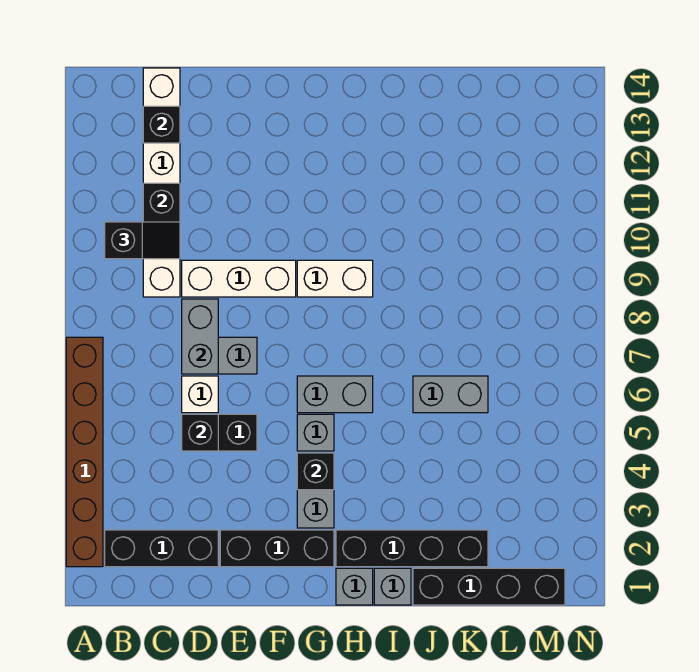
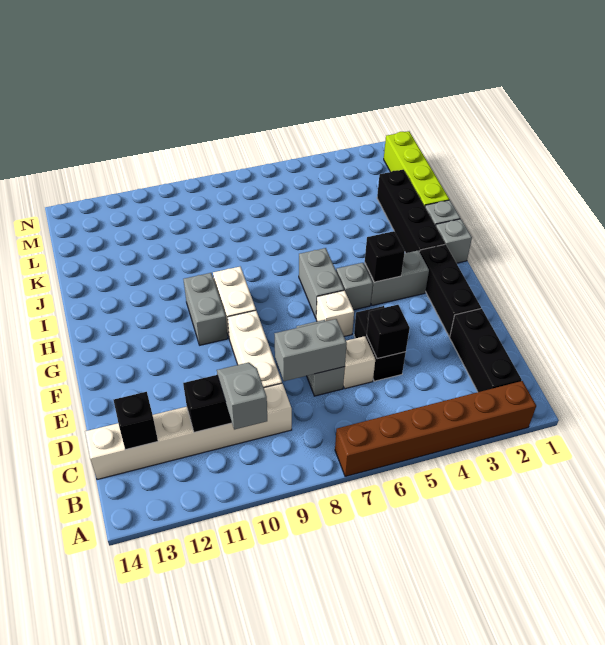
black 1x2 slope [105,222,180,259] -> grey 1x2 slope [217,362,267,430]
none -> white 1x1 brick [316,290,354,336]
black 1x4 brick [413,568,565,605] -> lime 1x4 brick [384,131,449,206]
grey 1x2 brick [413,376,488,413] -> grey 1x2 brick moved to [183,273,228,345]

